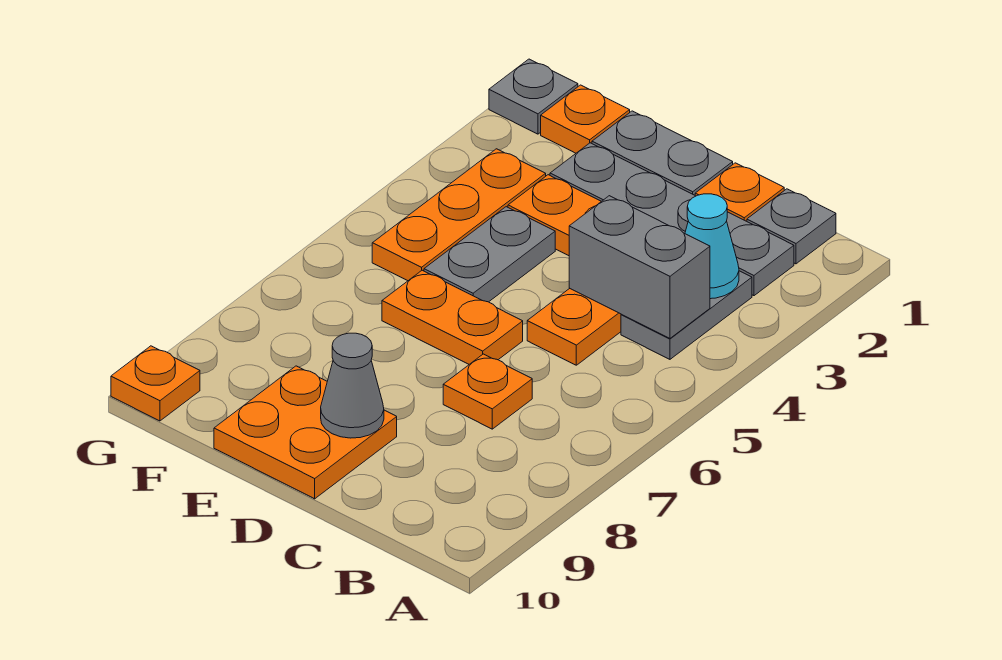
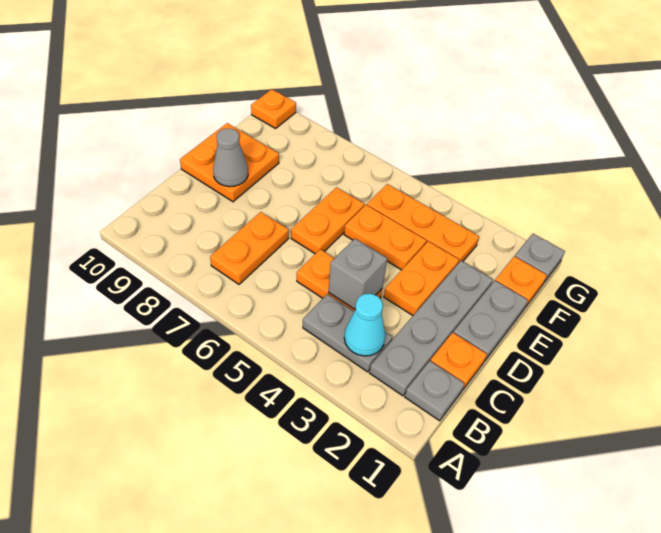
grey 1x2 brick [569,196,710,338] -> grey 1x1 brick [329,239,387,309]
orange 1x1 plate [443,354,532,429] -> orange 1x2 plate [210,212,289,284]
grey 1x2 plate [424,207,555,302] -> orange 1x2 plate [344,205,427,270]

